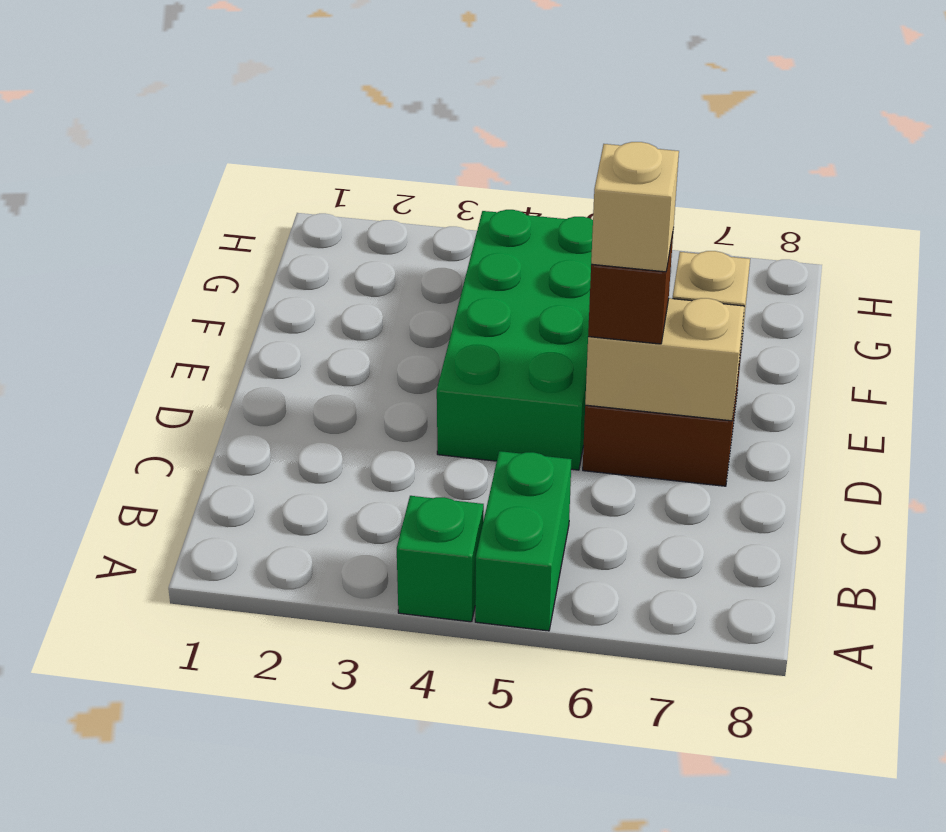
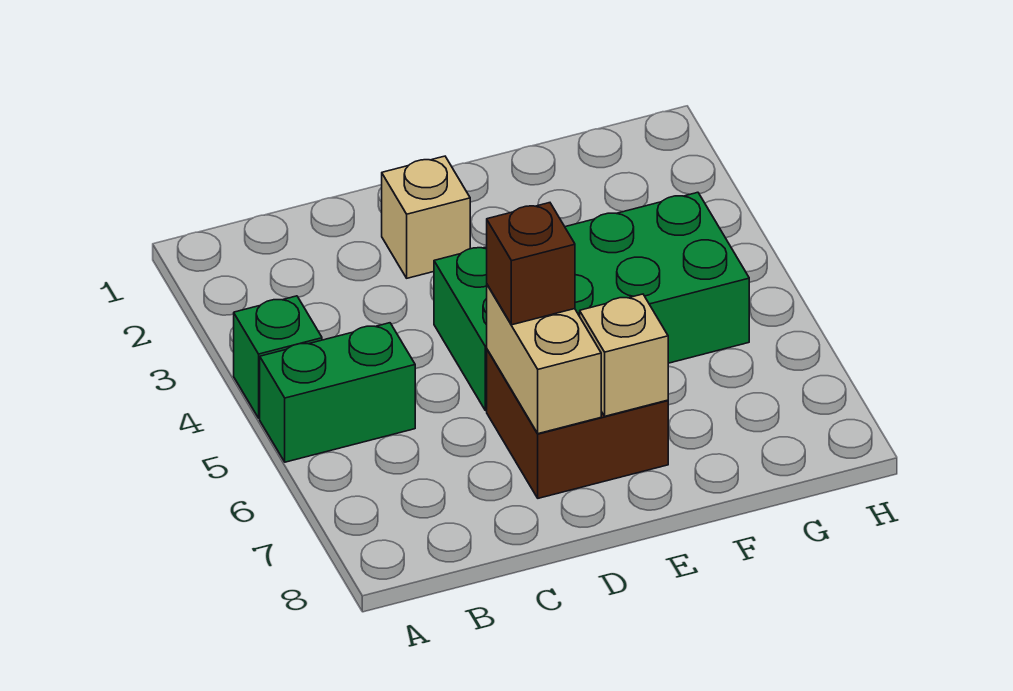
tan 1x1 brick [591,142,679,272] -> tan 1x1 brick moved to [382,156,470,278]

